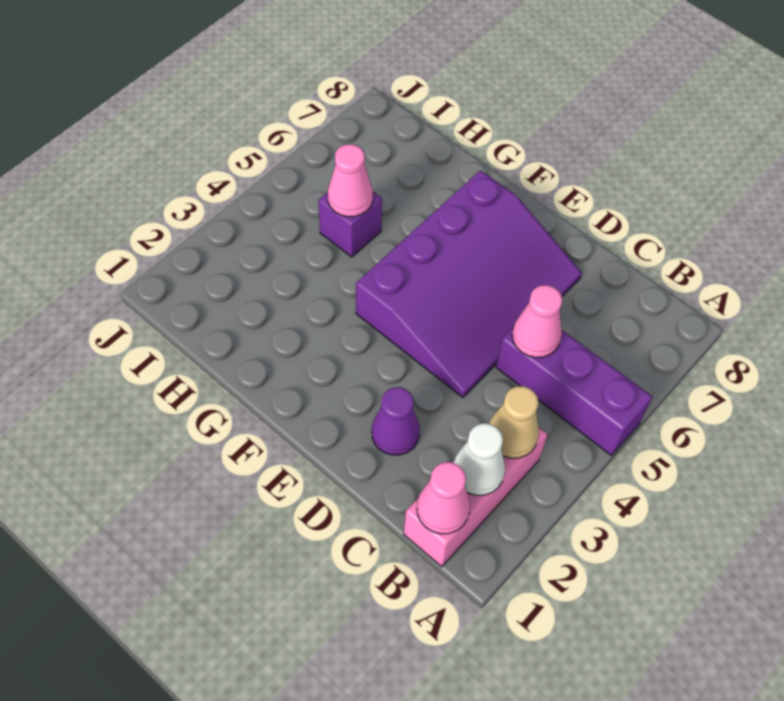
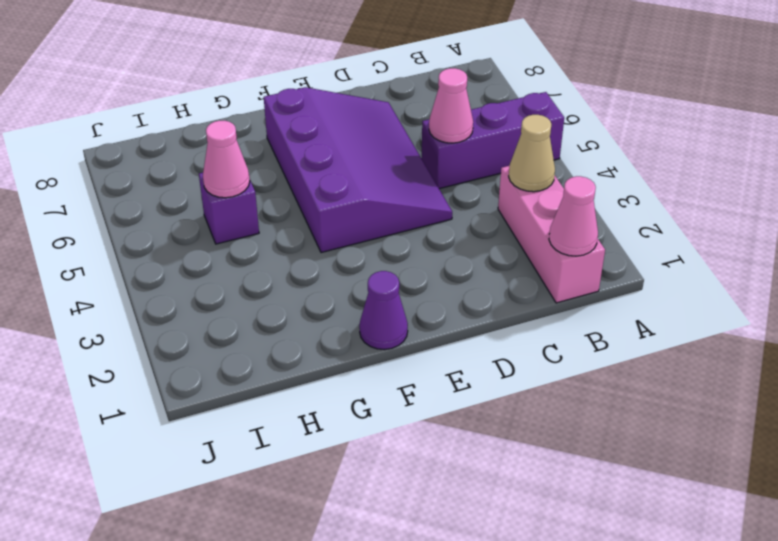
white 1x1 cone [454,423,505,495] -> none
purple 1x1 cone [372,387,420,455] -> purple 1x1 cone moved to [359,271,408,350]

